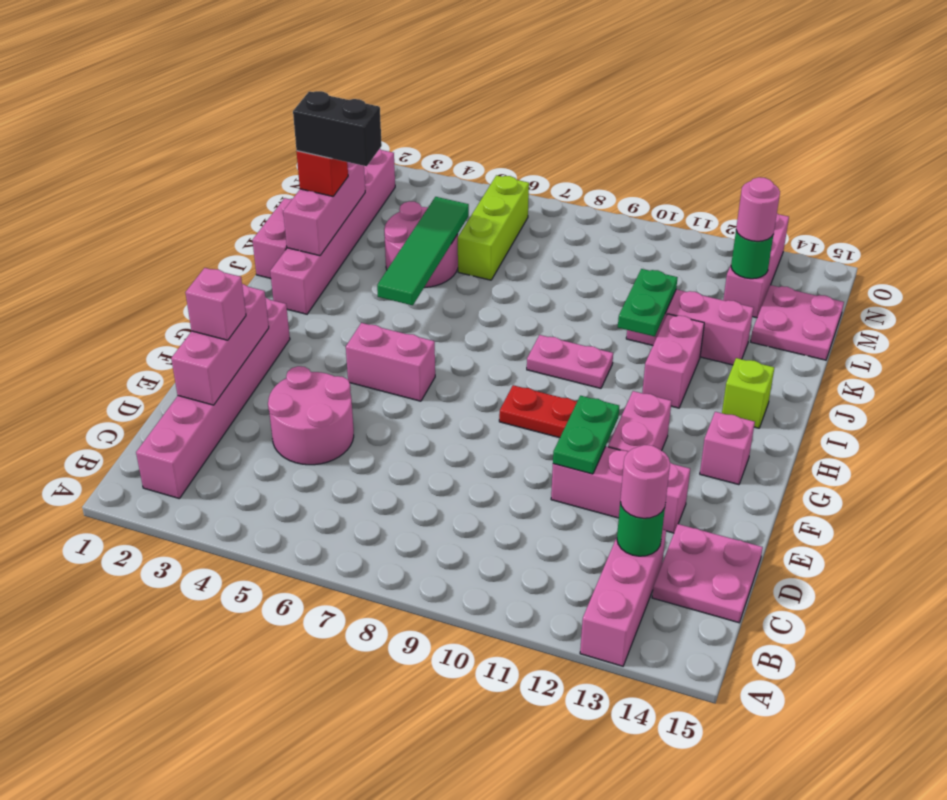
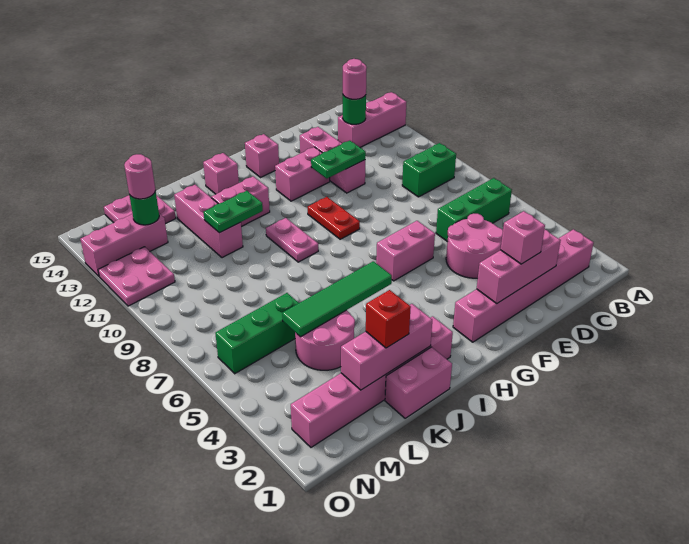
none -> green 1x3 brick [436,178,512,242]
none -> green 1x2 brick [402,143,456,197]
pink 2x2 plate [652,524,763,623] -> pink 2x2 plate moved to [98,247,175,306]
pink 1x2 brick [346,323,435,401] -> pink 1x2 brick turned to [376,221,435,281]
lime 1x1 brick [722,358,774,428] -> pink 1x1 brick [203,153,239,194]
black 1x2 brick [293,91,382,166] -> none
lime 1x3 brick [458,175,529,280] -> green 1x3 brick [215,293,298,374]

